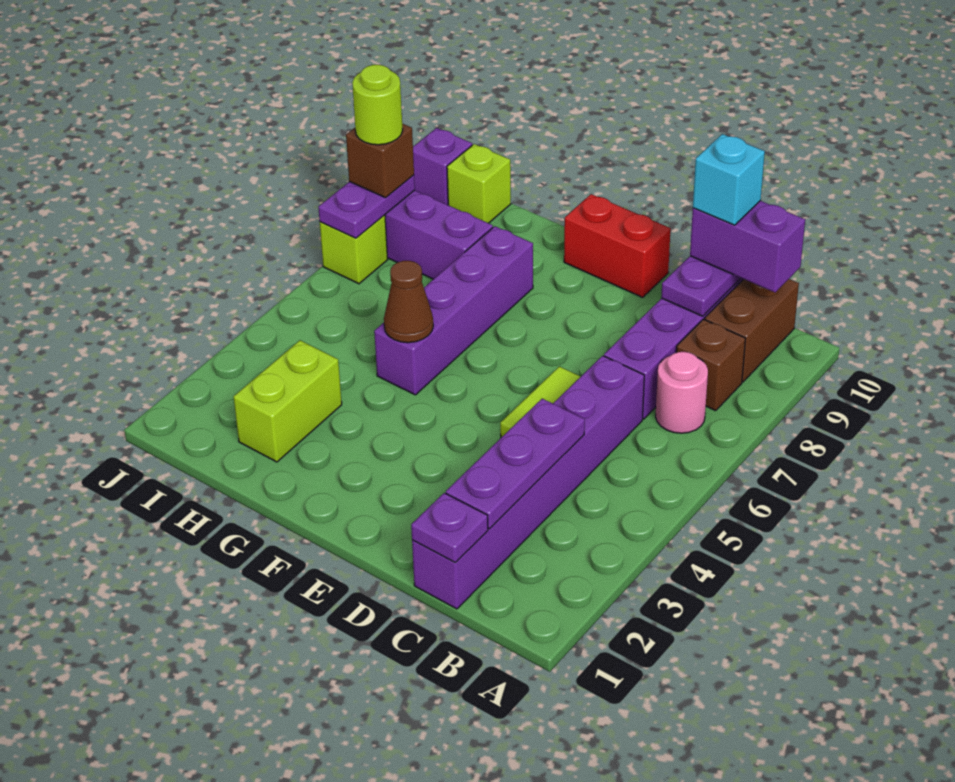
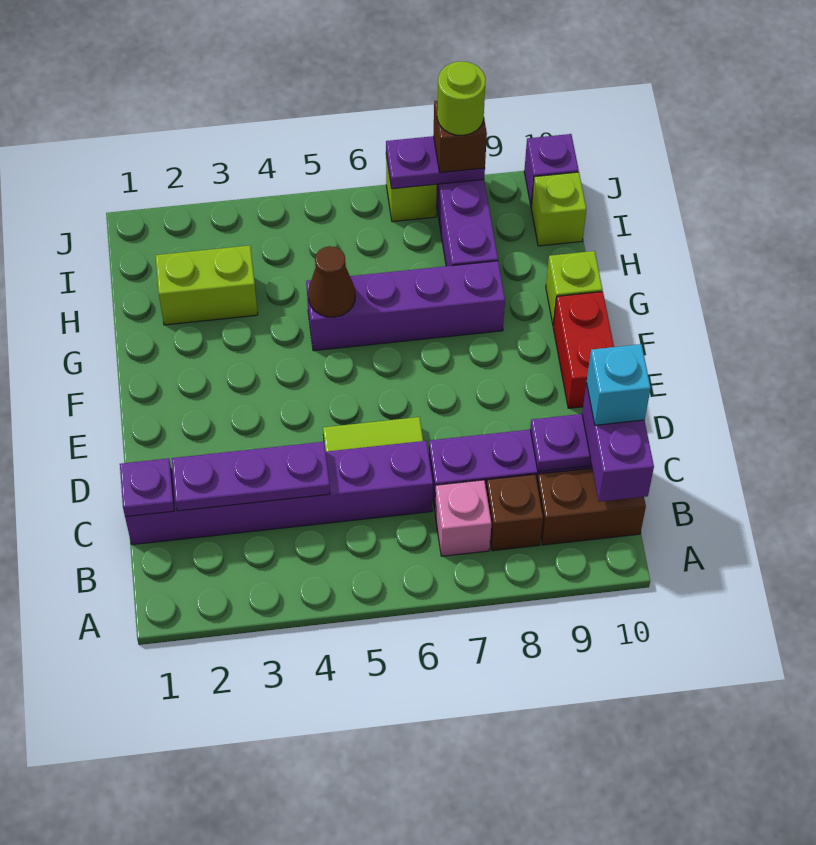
pink 1x1 round brick [655,352,708,433] -> pink 1x1 brick [435,480,491,556]
none -> lime 1x1 brick [546,251,603,325]

